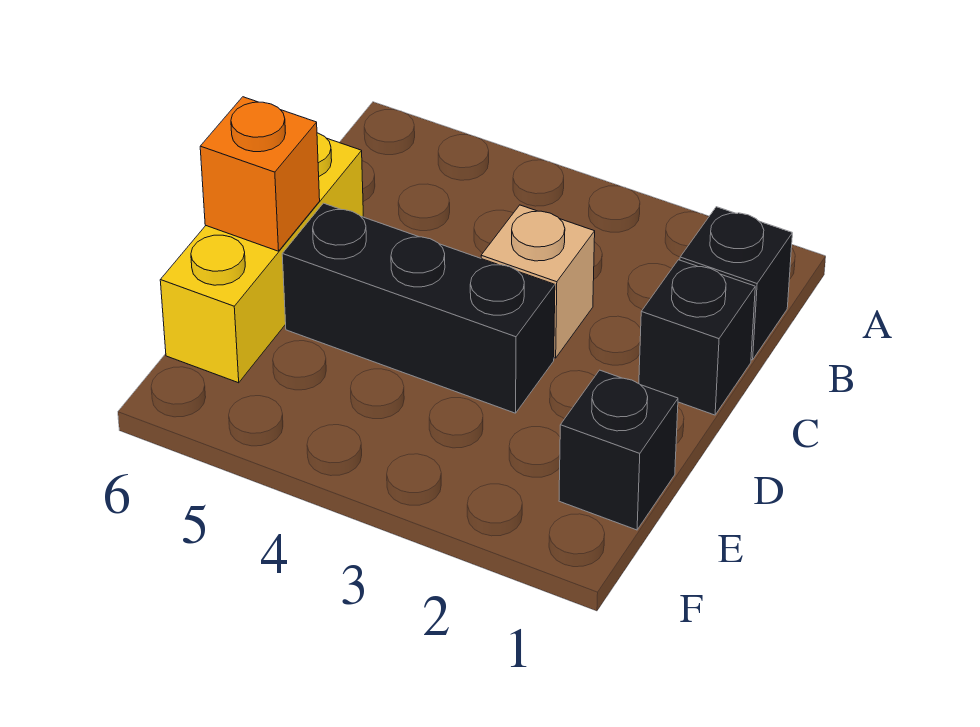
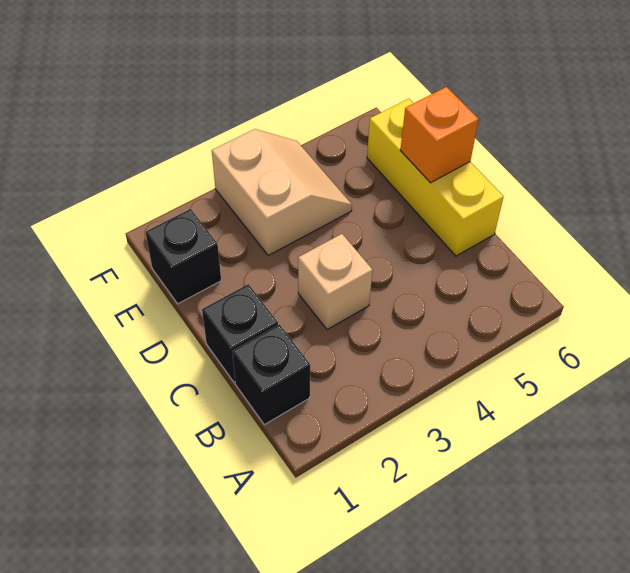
black 1x3 brick [282,203,555,413] -> none
none -> tan 2x2 slope [212,129,352,256]

